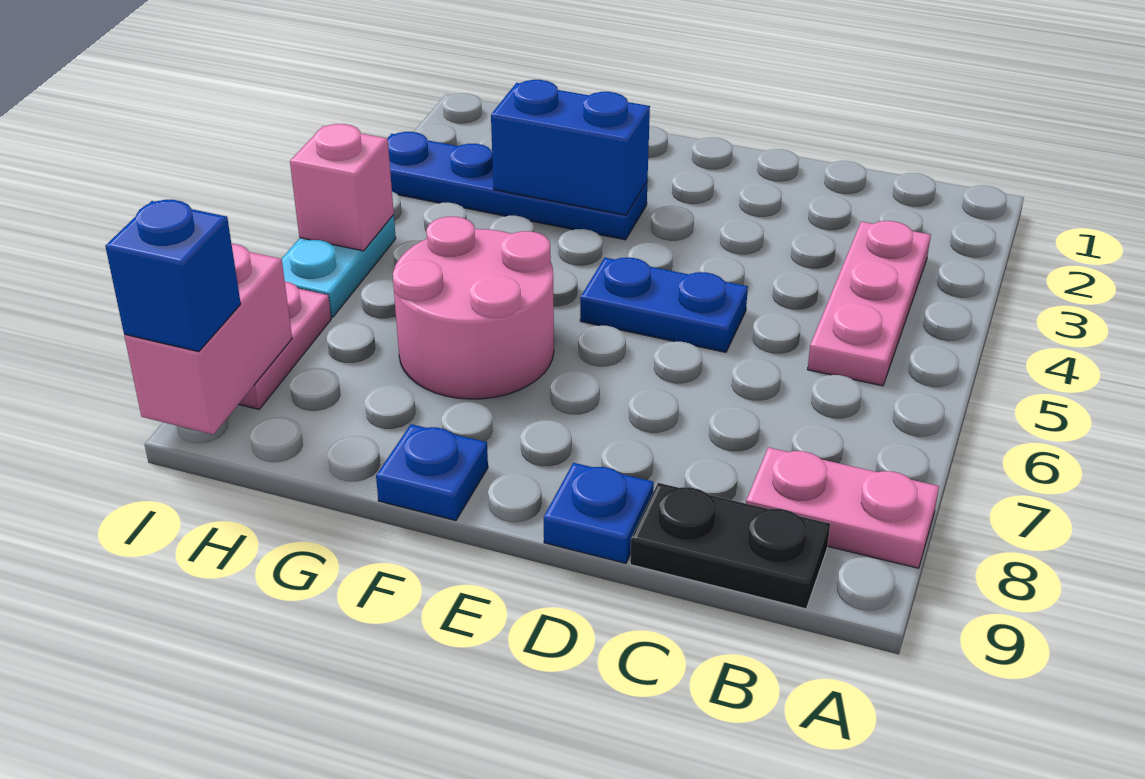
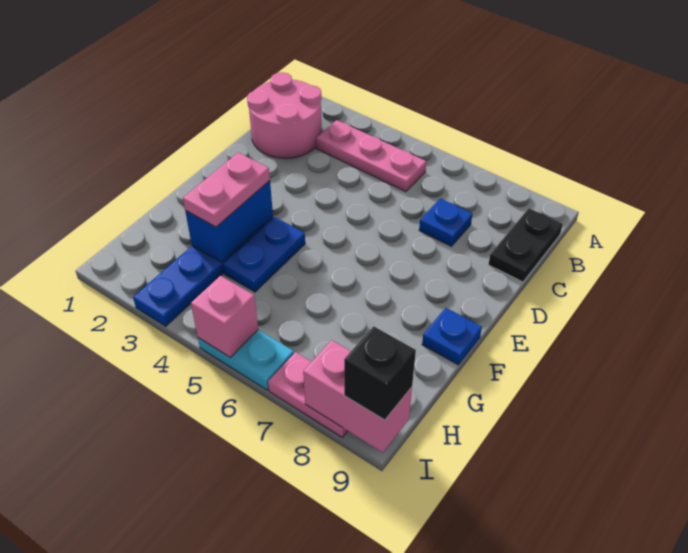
pink 1x2 plate [746,447,939,568] -> pink 1x2 plate moved to [183,153,270,227]
blue 1x2 plate [580,258,748,352] -> blue 1x2 plate moved to [223,217,305,292]
blue 1x1 plate [544,463,654,563] -> blue 1x1 plate moved to [419,198,472,246]
pink 2x2 round brick [393,217,554,399] -> pink 2x2 round brick moved to [247,72,322,158]
blue 1x1 brick [105,200,241,352] -> black 1x1 brick [344,326,416,420]

